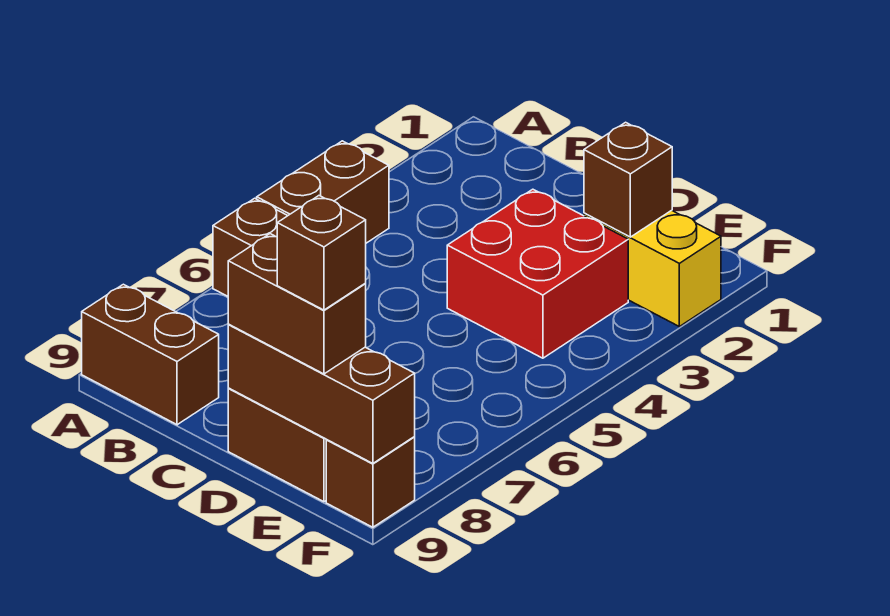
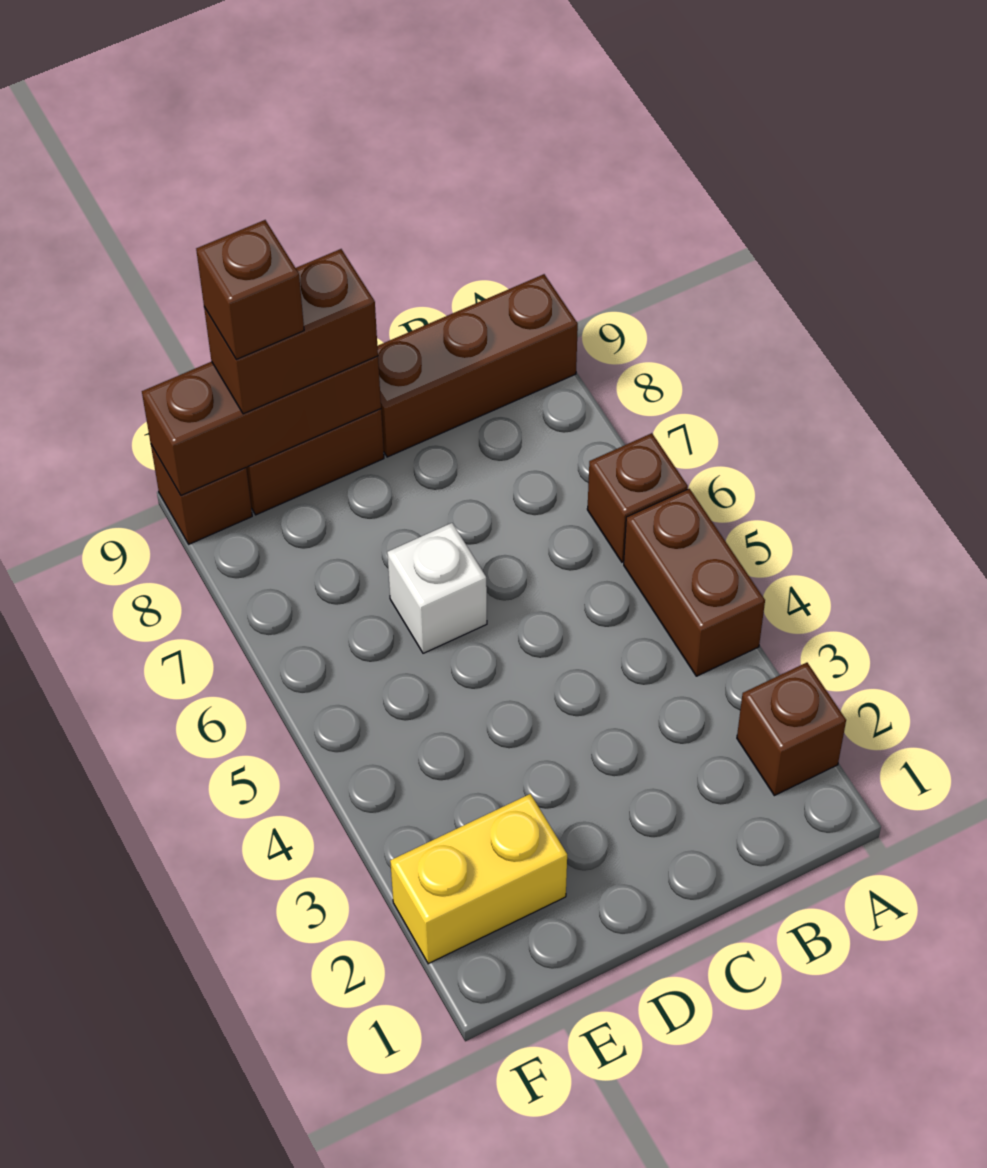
brown 1x2 brick [82,284,219,425] -> brown 1x3 brick [377,274,578,457]
red 2x2 brick [447,189,628,358] -> none
none -> white 1x1 brick [387,523,487,653]
brown 1x1 brick [584,122,672,237] -> brown 1x1 brick moved to [737,663,846,796]

